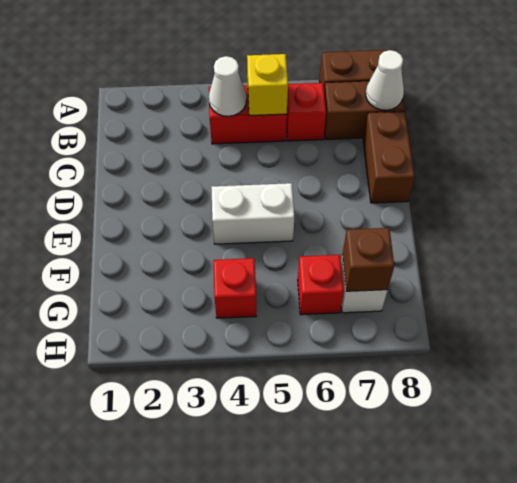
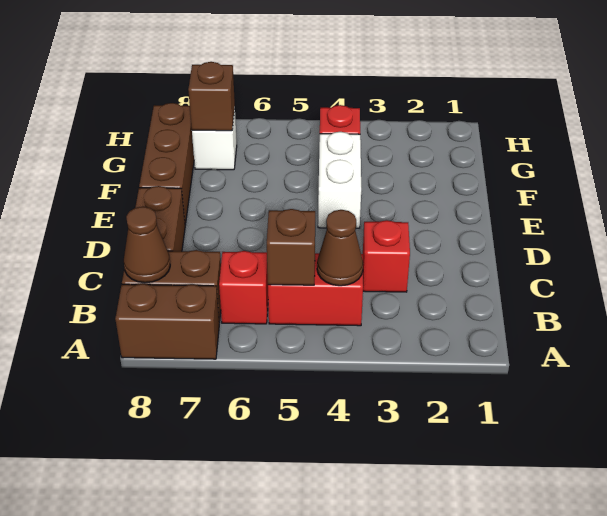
white 1x1 cone [209,56,246,116] -> brown 1x1 cone [317,210,363,286]
yellow 1x1 brick [247,54,288,116] -> brown 1x1 brick [267,209,315,285]
white 1x1 cone [366,50,404,110] -> brown 1x1 cone [124,207,170,283]
white 1x2 brick [211,183,294,244] -> white 1x2 brick turned to [318,132,361,228]
none -> brown 1x3 brick [139,103,194,225]
red 1x1 brick [298,255,344,315] -> red 1x1 brick moved to [363,220,410,292]

